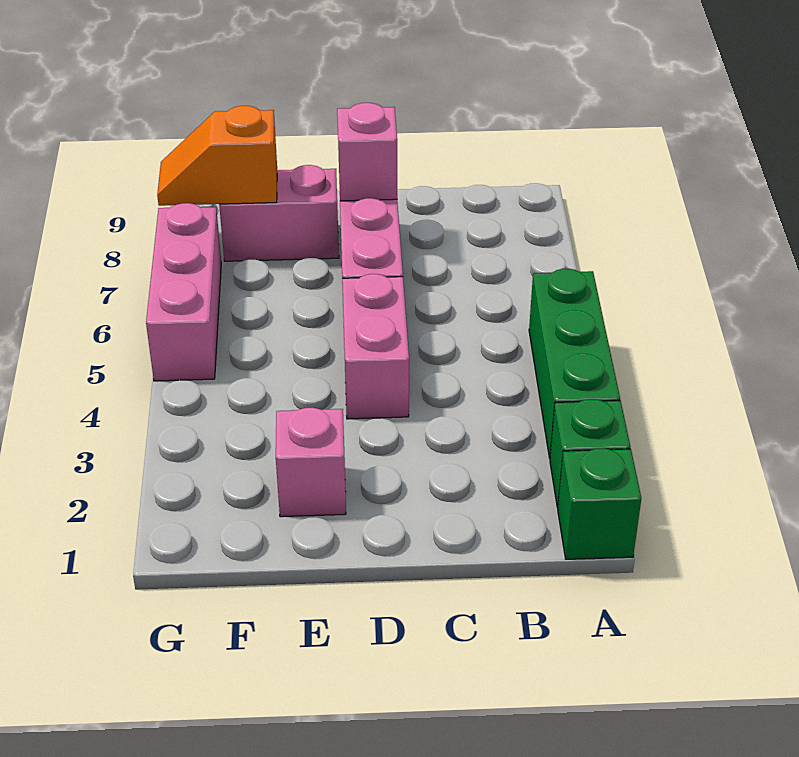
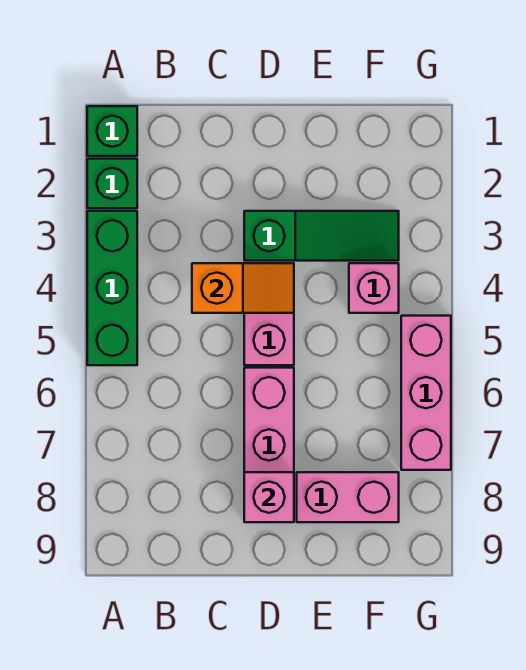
none -> green 1x3 slope [244,211,399,261]
pink 1x1 brick [276,408,346,517] -> pink 1x1 brick moved to [349,263,399,313]
orange 1x2 slope [157,106,277,206] -> orange 1x2 slope moved to [192,263,294,313]

